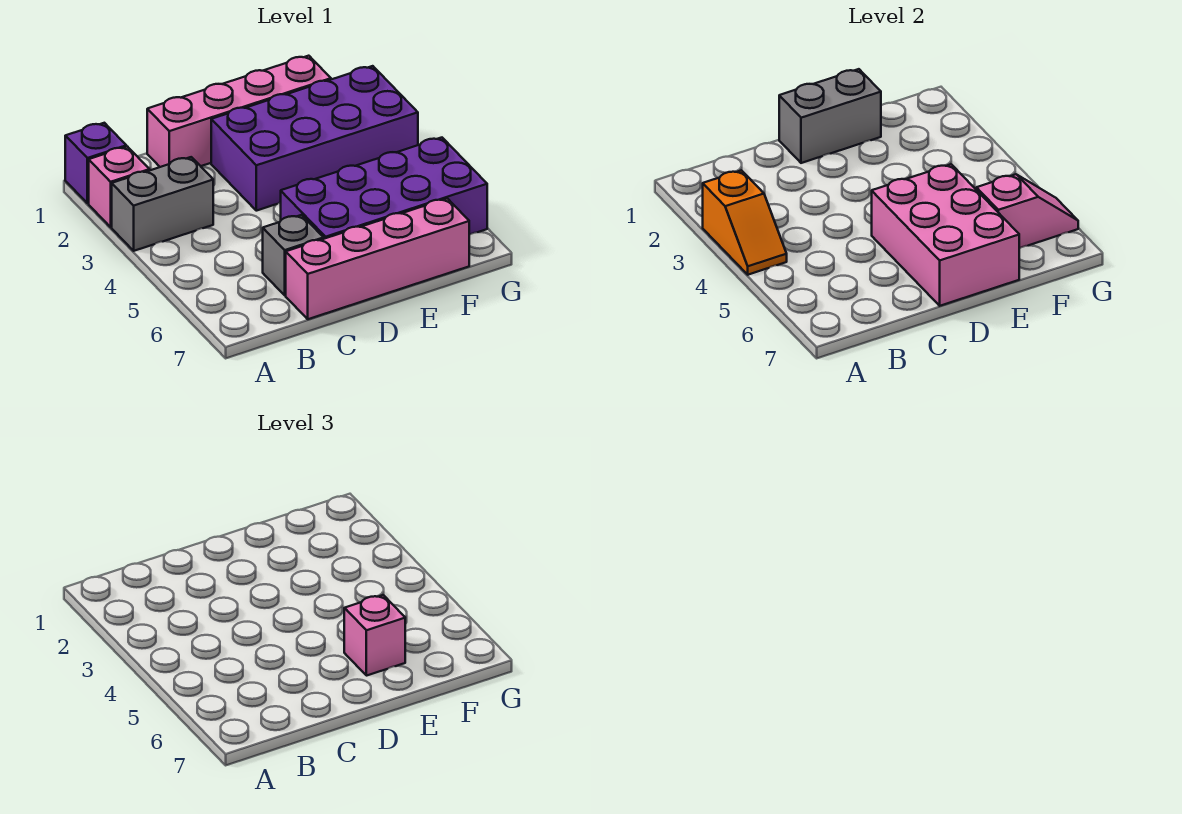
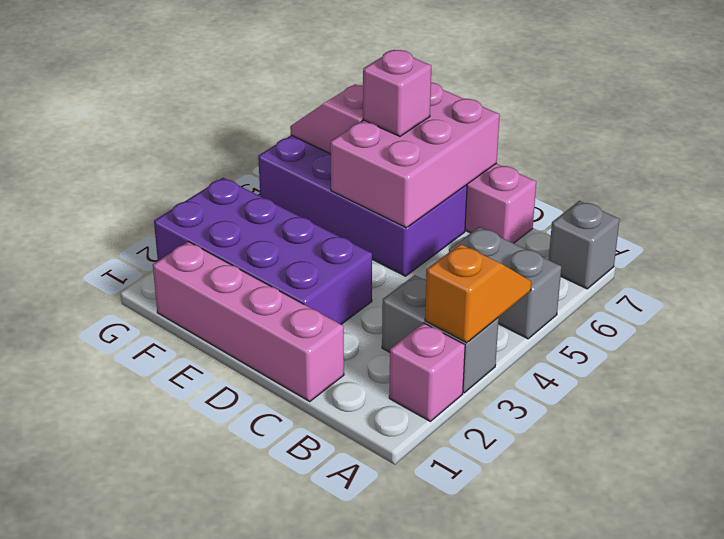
purple 1x1 brick [65,123,126,203] -> none
grey 1x1 brick [263,215,324,295] -> grey 1x1 brick moved to [549,201,620,289]
grey 1x2 brick [779,69,881,163] -> grey 1x2 brick moved to [449,227,561,339]

